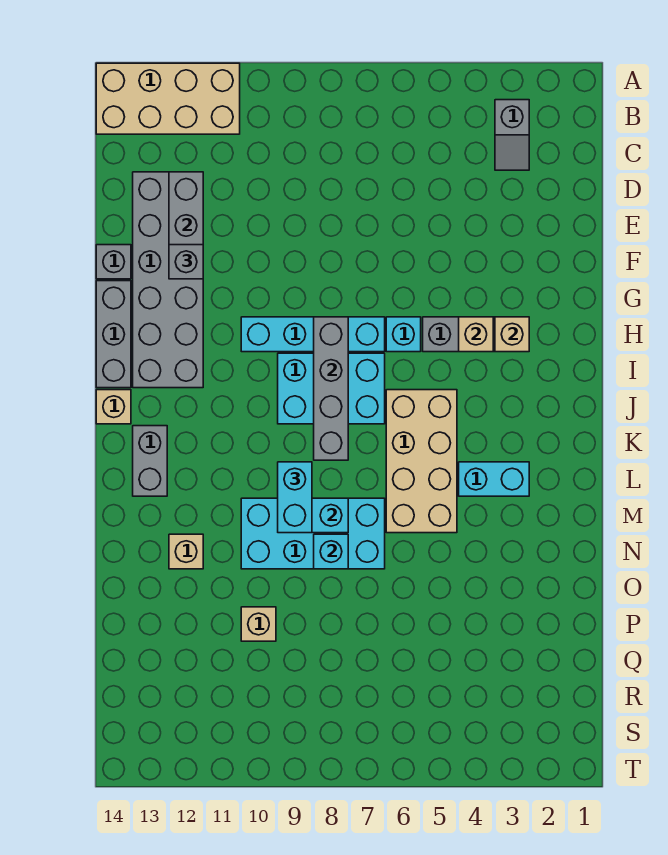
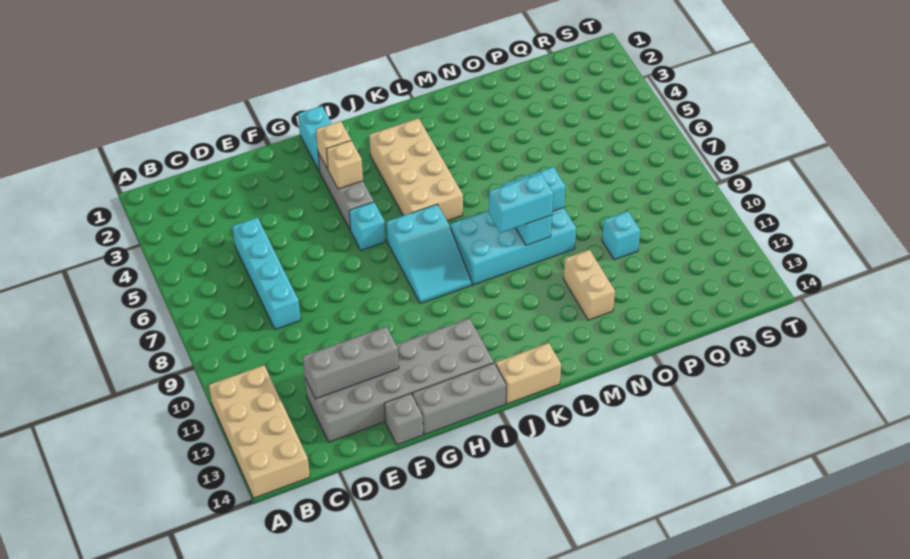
grey 1x2 slope [495,100,529,170] -> none
grey 1x1 brick [169,245,203,279] -> none
cyan 1x4 brick [241,317,385,352] -> cyan 1x4 brick moved to [232,217,301,329]
grey 1x4 brick [314,317,348,460] -> none
cyan 2x3 brick [278,353,385,424] -> cyan 2x3 slope [386,204,472,304]
tan 2x4 brick [386,390,457,533] -> tan 2x4 brick turned to [369,118,463,221]
tan 1x1 brick [96,390,131,424] -> tan 1x2 brick [496,343,561,404]
grey 1x2 brick [133,426,167,496] -> none
cyan 1x2 brick [459,462,529,496] -> cyan 1x2 brick moved to [298,106,332,171]
cyan 2x4 brick [241,498,385,569] -> cyan 2x4 brick turned to [450,208,576,285]
tan 1x1 brick [169,534,203,569] -> tan 1x2 brick [563,250,615,320]
tan 1x1 brick [241,607,276,641] -> cyan 1x1 brick [602,211,641,260]

